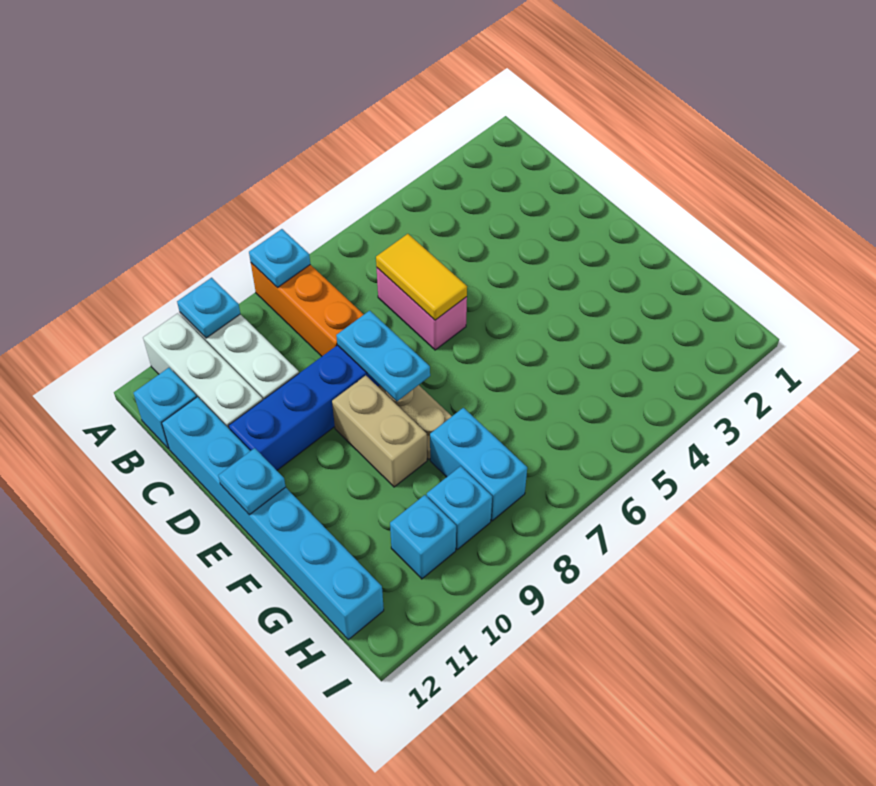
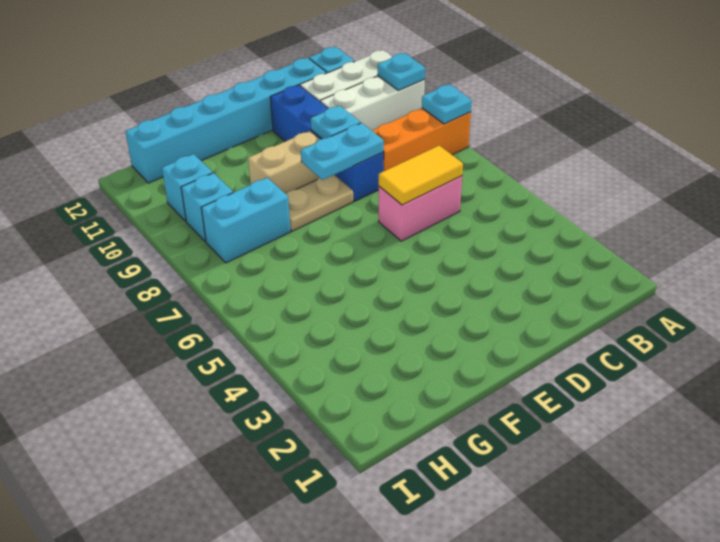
cyan 1x1 plate [218,448,286,515] -> cyan 1x1 plate moved to [311,106,361,139]

